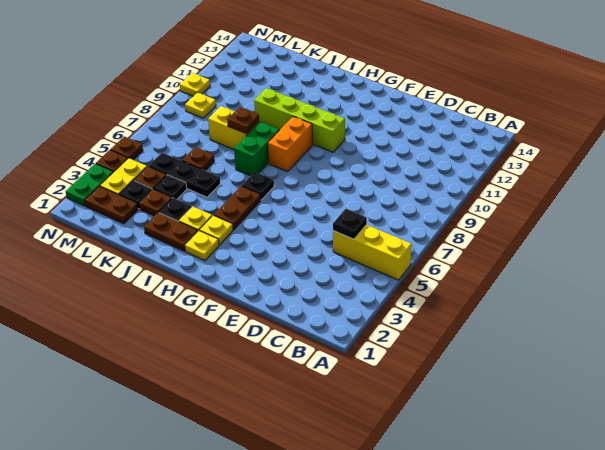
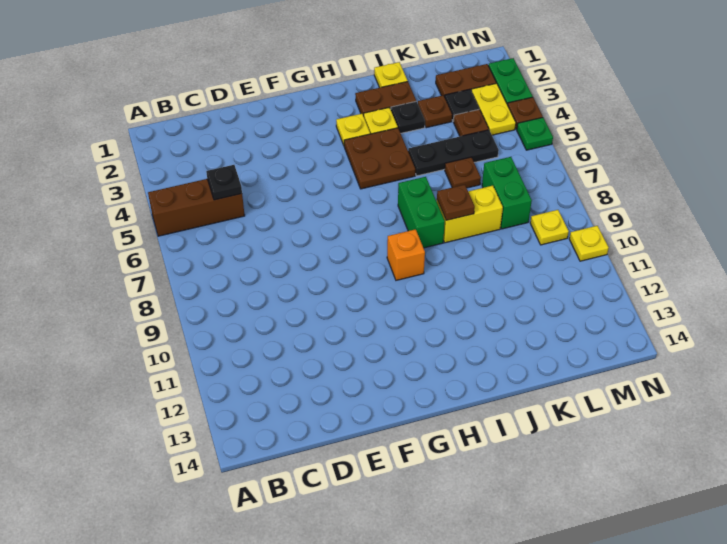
yellow 1x3 brick [333,225,412,280] -> brown 1x3 brick [148,179,245,236]
lime 1x4 brick [254,88,345,152] -> none
yellow 1x1 plate [185,230,219,261] -> yellow 1x1 plate moved to [374,62,408,88]
brown 1x2 plate [214,186,261,230] -> brown 2x2 plate [344,128,415,189]
black 1x1 plate [242,172,274,200] -> none
orange 1x2 brick [268,117,313,172] -> orange 1x1 brick [387,229,425,280]
black 1x1 plate [154,175,187,199] -> none
none -> green 1x2 brick [482,157,532,229]
brown 1x1 plate [111,136,143,160] -> green 1x1 plate [517,118,553,150]

